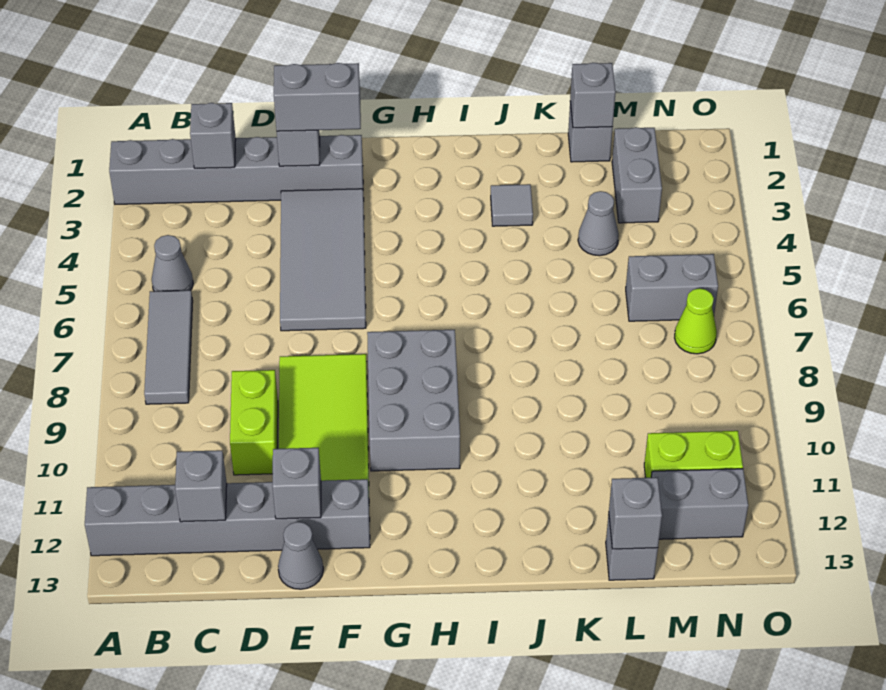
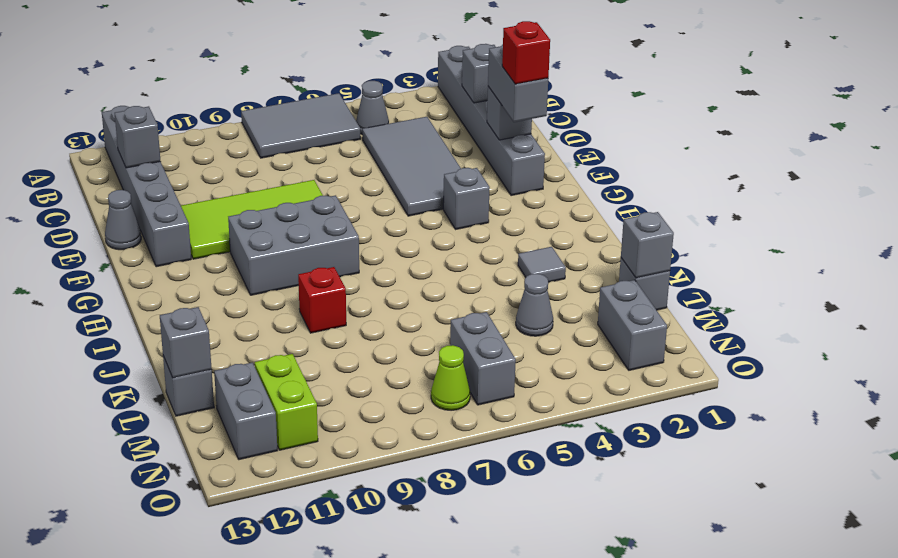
grey 1x3 tile [144,290,193,404] -> grey 2x3 tile [241,93,360,158]
lime 1x2 brick [230,370,278,475] -> none
grey 2x4 tile [280,189,366,331] -> grey 2x4 tile turned to [362,117,461,216]
grey 1x1 brick [272,448,321,519] -> grey 1x1 brick moved to [443,168,490,229]
none -> red 1x1 brick [502,21,550,84]
none -> red 1x1 brick [298,267,346,333]
grey 1x2 brick [612,127,662,223] -> grey 1x2 brick turned to [598,280,667,370]

